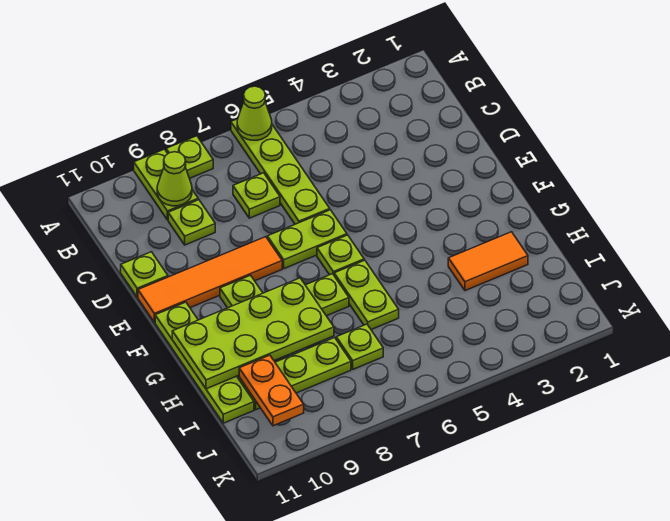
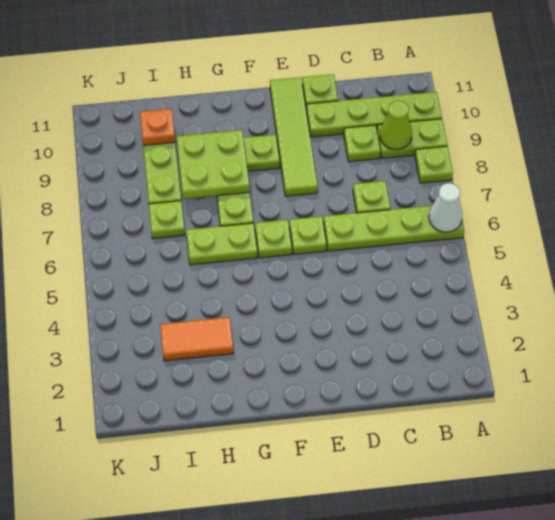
lime 1x1 cone [237,86,272,140] -> white 1x1 cone [429,183,462,232]
lime 1x2 plate [267,210,347,269] -> lime 1x1 plate [290,216,327,254]
orange 1x4 tile [138,237,282,322] -> lime 1x4 tile [270,77,318,196]
lime 1x4 plate [155,302,254,423] -> lime 1x4 plate moved to [307,92,442,137]
lime 2x4 plate [172,278,334,389] -> lime 2x2 plate [176,130,250,199]
orange 1x2 tile [448,232,528,291] -> orange 1x2 tile turned to [160,317,233,361]
orange 1x2 plate [239,355,304,426] -> orange 1x1 plate [140,109,175,146]

